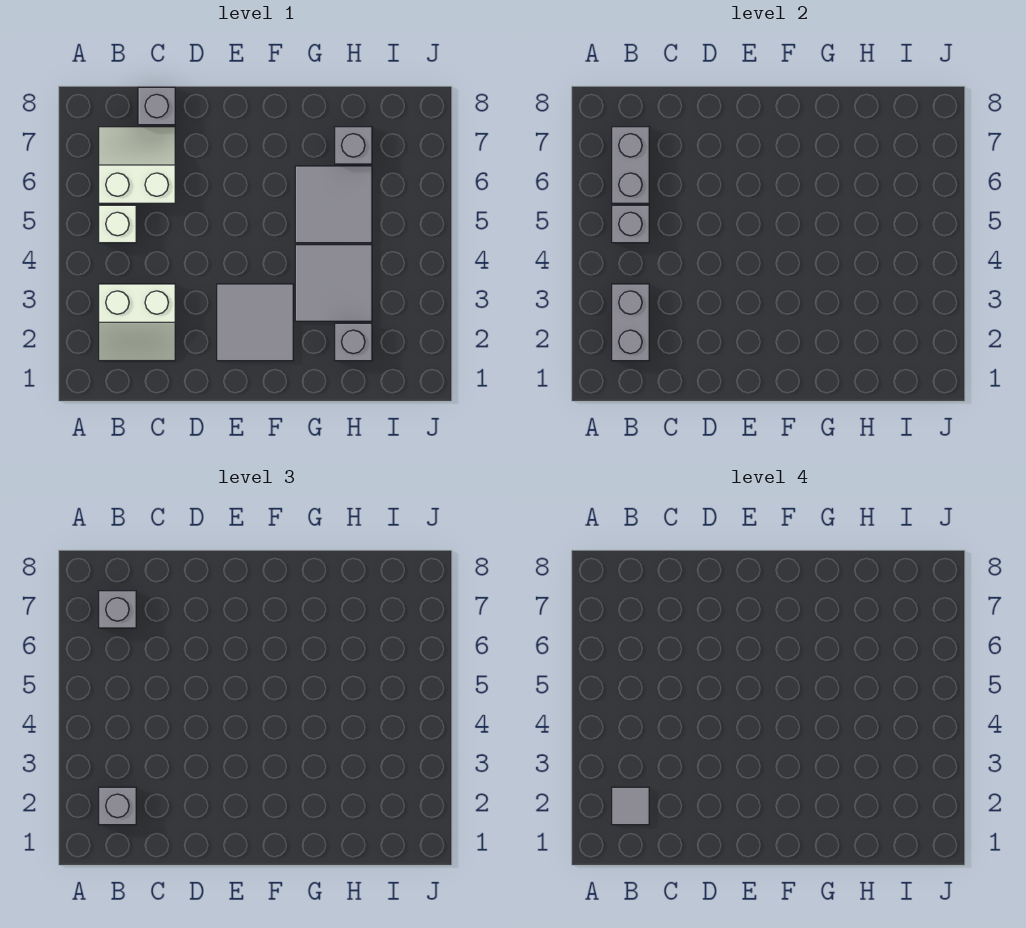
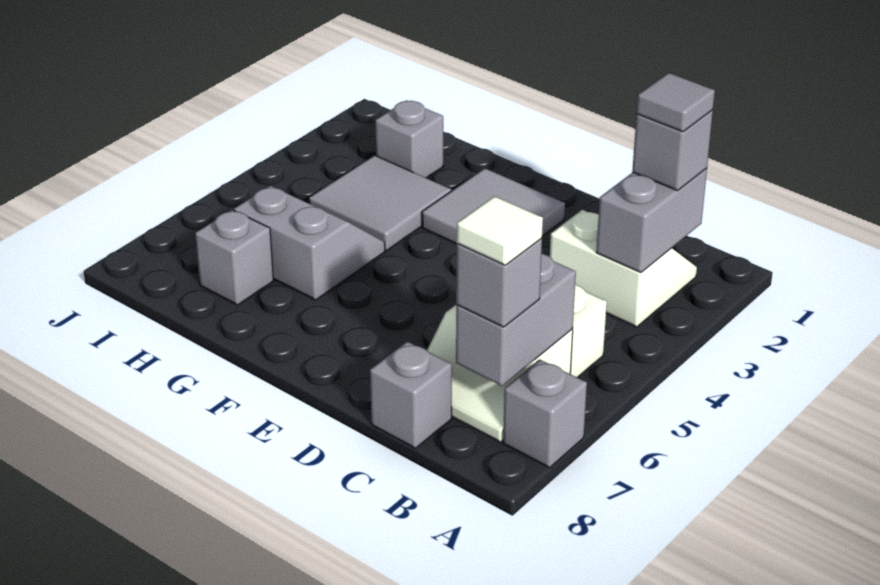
grey 1x1 brick [612,205,649,243] -> grey 1x1 brick moved to [503,359,587,468]
none -> white 1x1 tile [457,196,543,265]
grey 2x2 tile [295,166,372,243] -> grey 2x2 slope [234,186,385,300]

